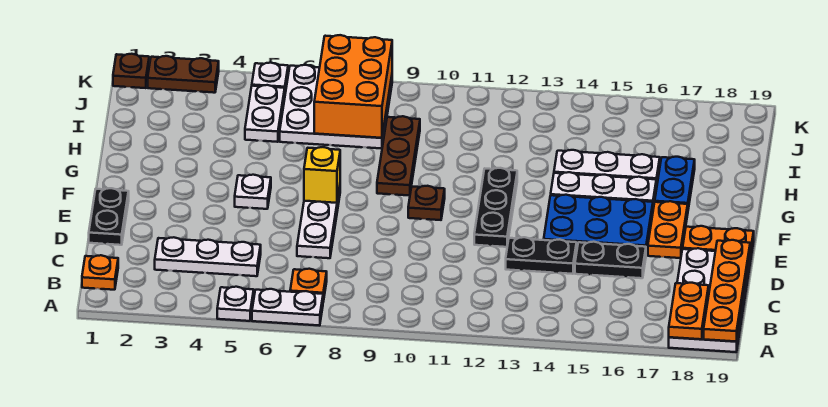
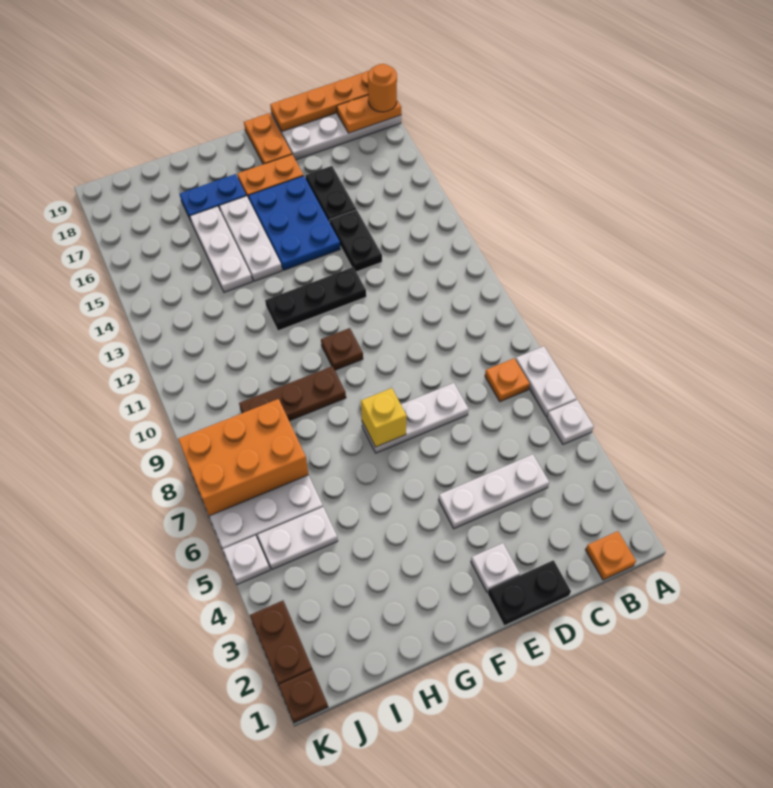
none -> orange 1x1 round brick [368,64,397,112]
white 1x3 plate [155,237,261,276] -> white 1x3 plate turned to [438,454,549,529]
white 1x1 plate [235,175,271,209] -> white 1x1 plate moved to [471,543,520,592]

